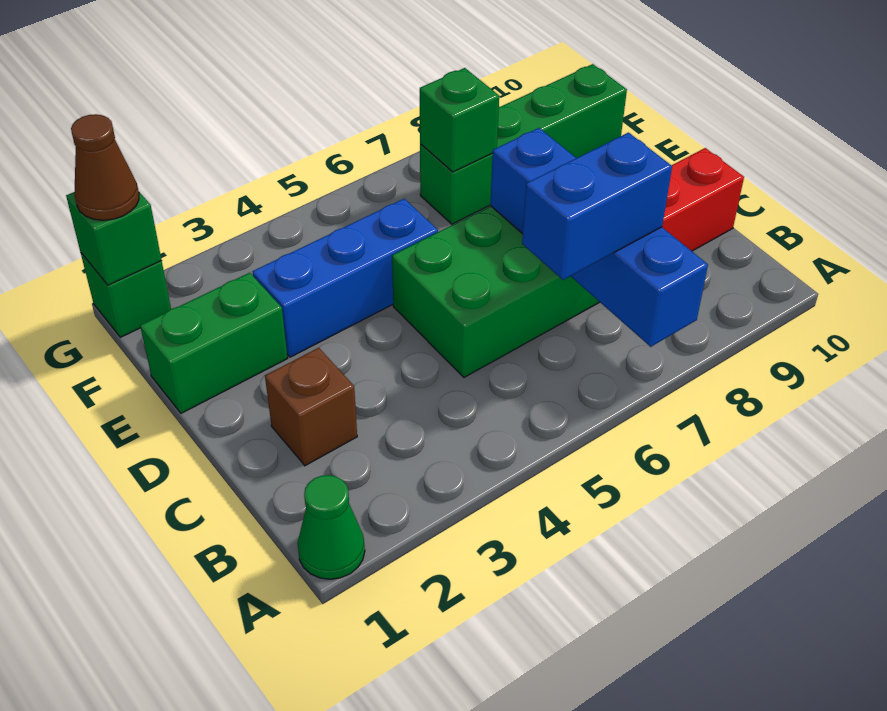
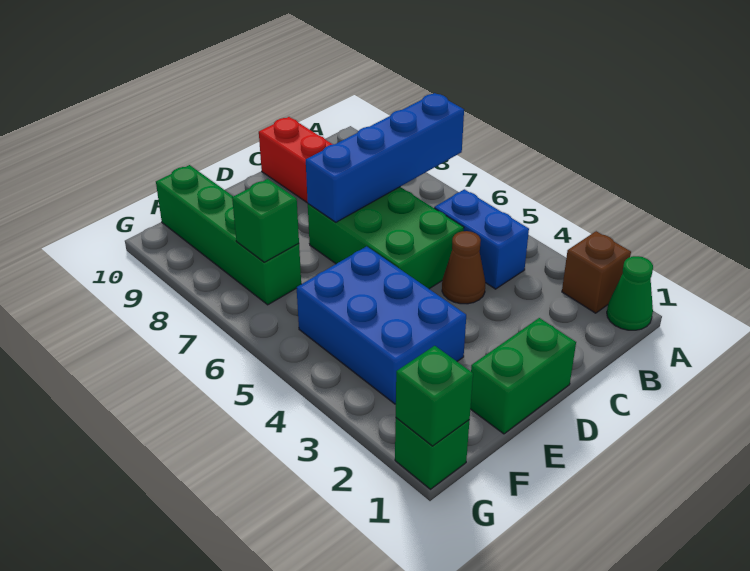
blue 1x2 brick [522,133,672,280] -> blue 1x2 brick moved to [434,189,529,289]
brown 1x1 brick [265,348,357,466] -> brown 1x1 brick moved to [562,231,631,313]
green 1x2 brick [140,273,288,413] -> green 1x2 brick turned to [470,318,576,434]
blue 1x3 brick [253,199,438,357] -> blue 2x3 brick [297,246,466,404]
brown 1x1 cone [71,114,139,220] -> brown 1x1 cone moved to [442,231,485,304]

